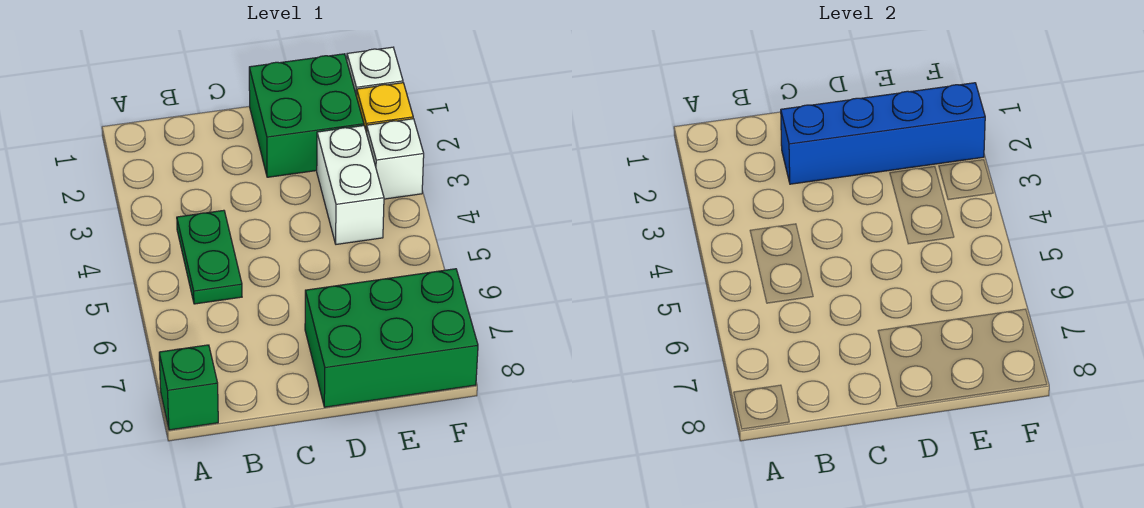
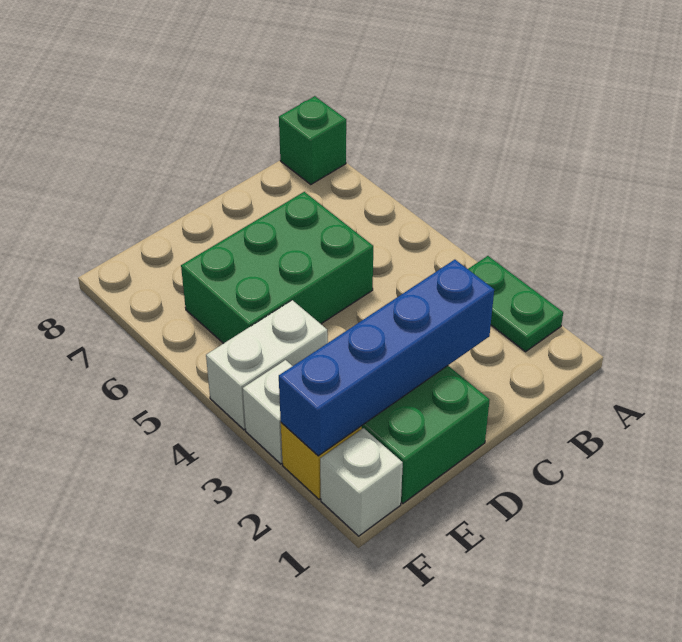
green 1x2 plate [177,210,242,304] -> green 1x2 plate moved to [468,256,563,352]
green 2x3 brick [305,269,478,407] -> green 2x3 brick moved to [181,192,373,343]
white 1x2 brick [317,126,384,244] -> white 1x2 brick turned to [206,300,328,430]

